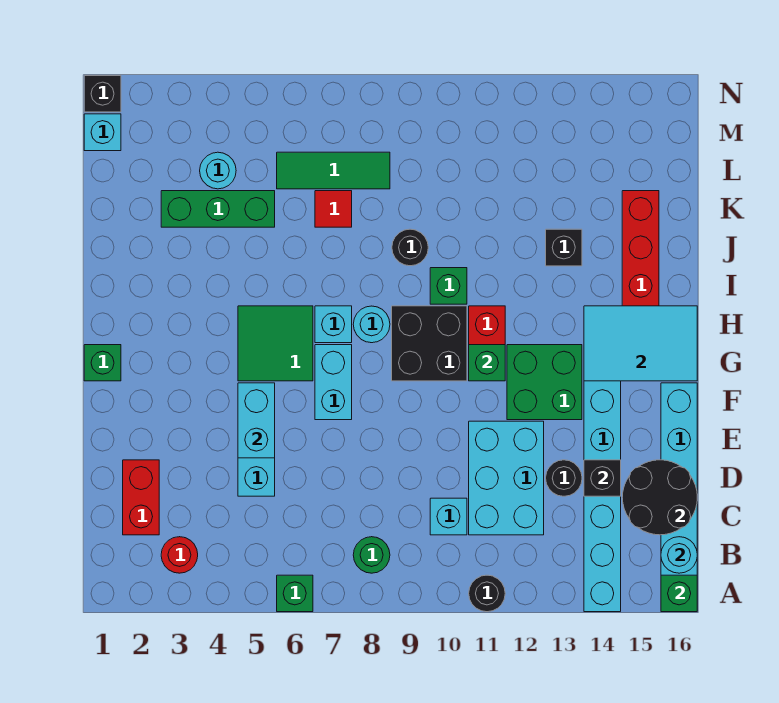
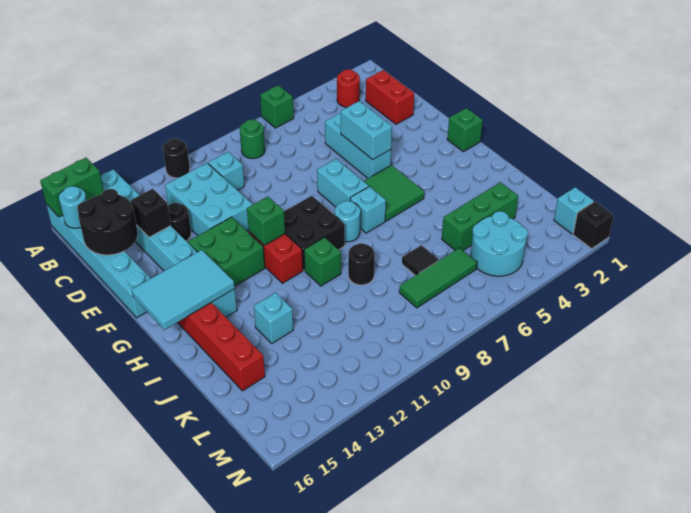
green 1x1 brick [661,575,697,612] -> green 1x2 brick [40,158,103,217]
black 1x1 brick [546,229,582,266] -> cyan 1x1 brick [254,293,293,343]
red 1x1 tile [315,191,352,227] -> black 1x1 tile [402,245,439,276]
cyan 1x1 round brick [200,152,236,189] -> cyan 2x2 round brick [471,211,528,276]

